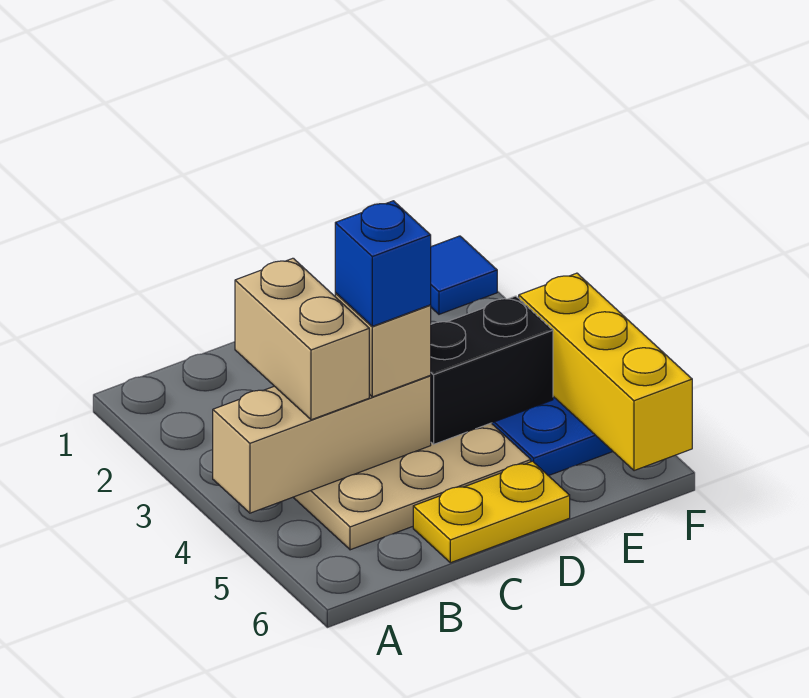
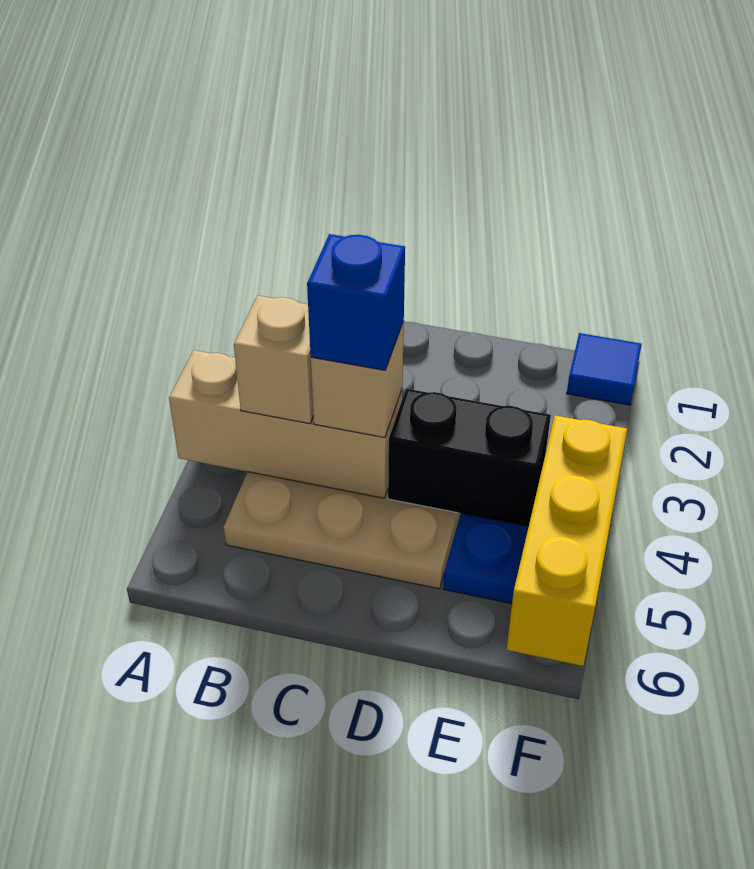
tan 1x2 brick [235,258,369,420] -> tan 1x1 brick [234,296,314,424]
yellow 1x2 plate [413,461,570,563] -> none

